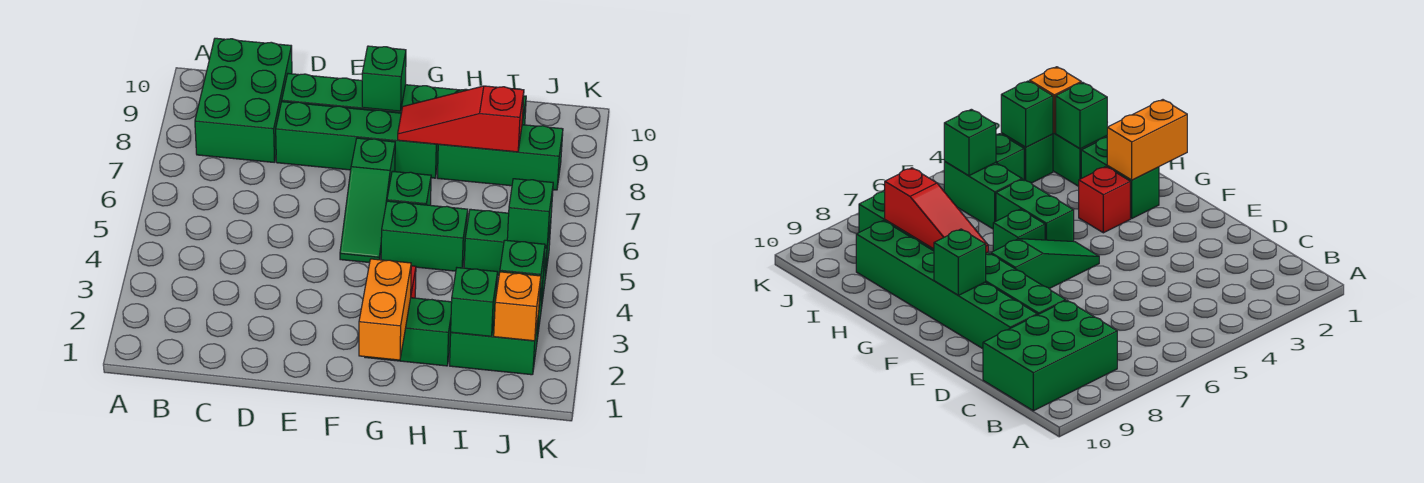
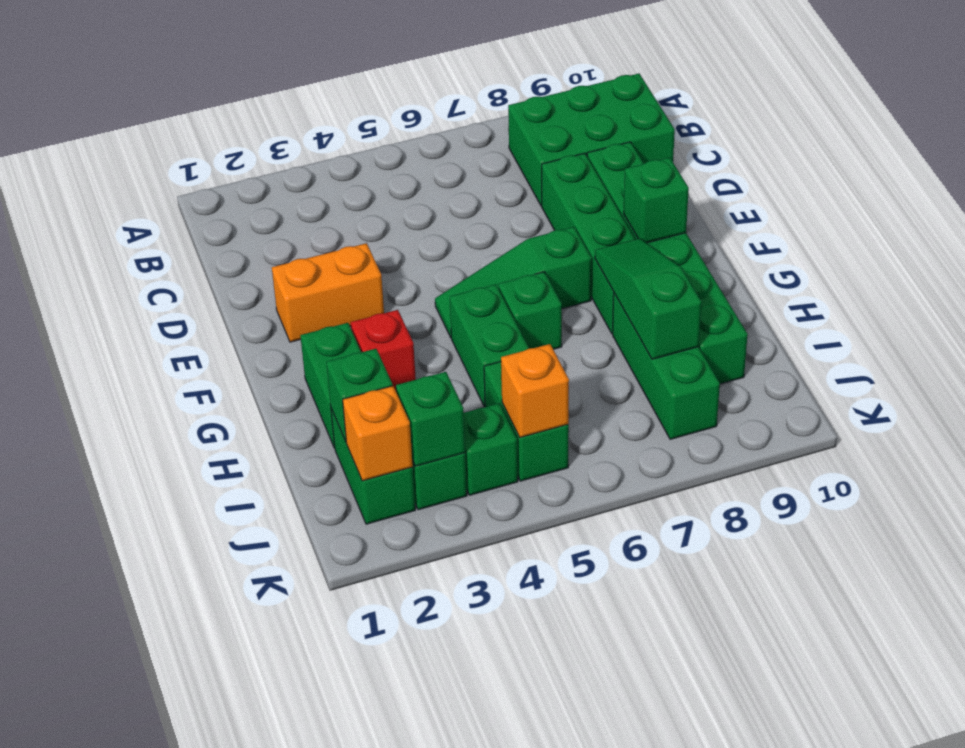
orange 1x2 brick [359,259,411,360] -> orange 1x2 brick moved to [272,243,384,342]
red 1x3 slope [398,86,524,152] -> green 1x3 slope [595,238,702,359]
green 1x1 brick [507,179,553,246] -> orange 1x1 brick [501,344,569,437]

